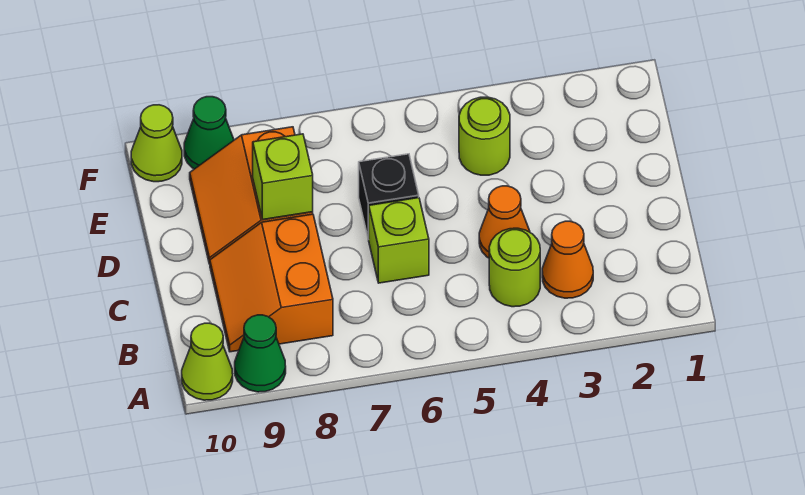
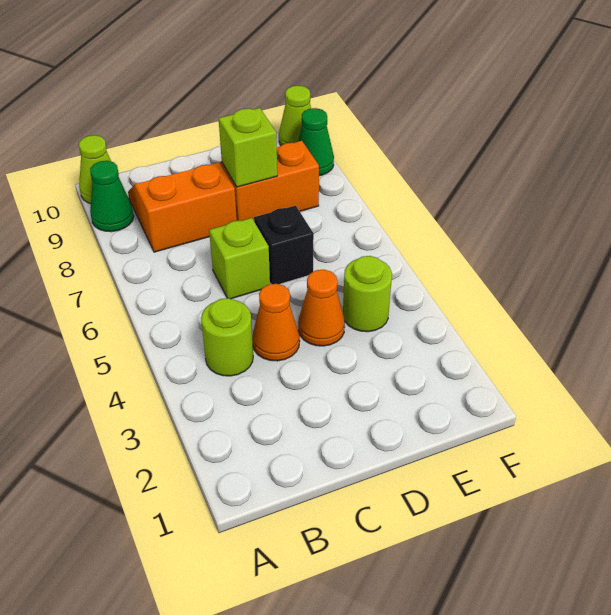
orange 1x1 cone [542,221,593,298] -> orange 1x1 cone moved to [298,270,345,346]

